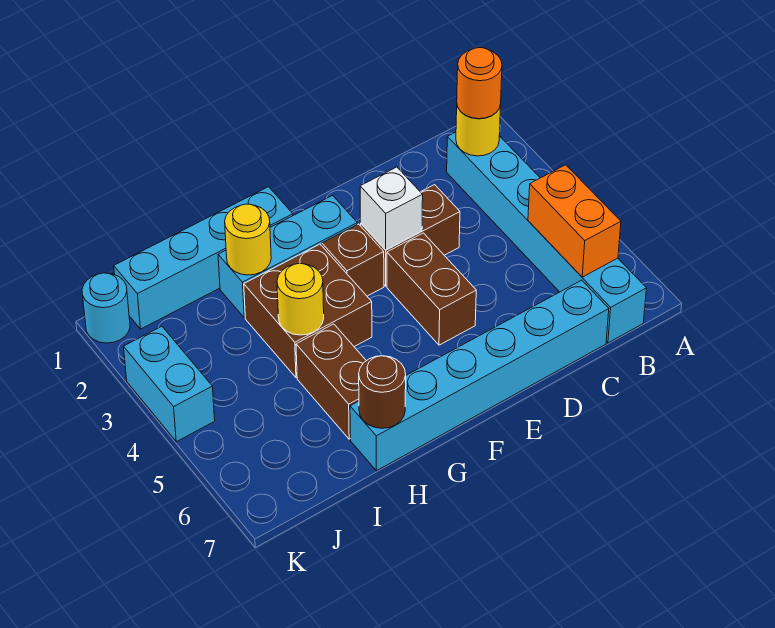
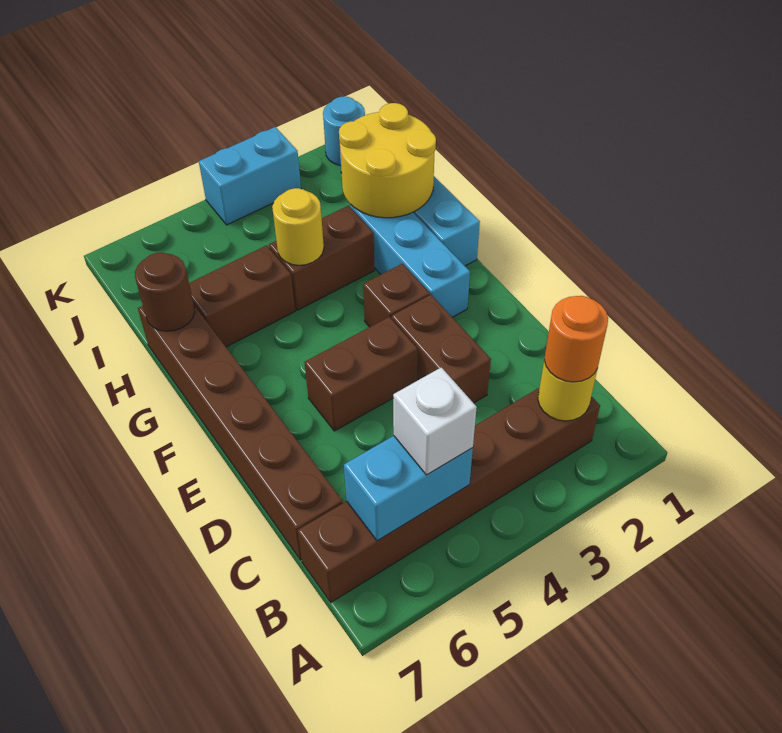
cyan 1x6 brick [447,132,647,343] -> brown 1x6 brick [297,388,600,602]
orange 1x2 brick [528,165,621,277] -> cyan 1x2 brick [344,436,473,541]
cyan 1x6 brick [350,280,609,471] -> brown 1x6 brick [138,306,343,560]
white 1x1 brick [360,167,423,250] -> white 1x1 brick moved to [393,367,477,475]
brown 2x2 brick [244,244,372,378] -> brown 1x2 brick [269,206,375,310]
yellow 1x1 round brick [225,204,271,275] -> yellow 2x2 round brick [339,103,436,218]

